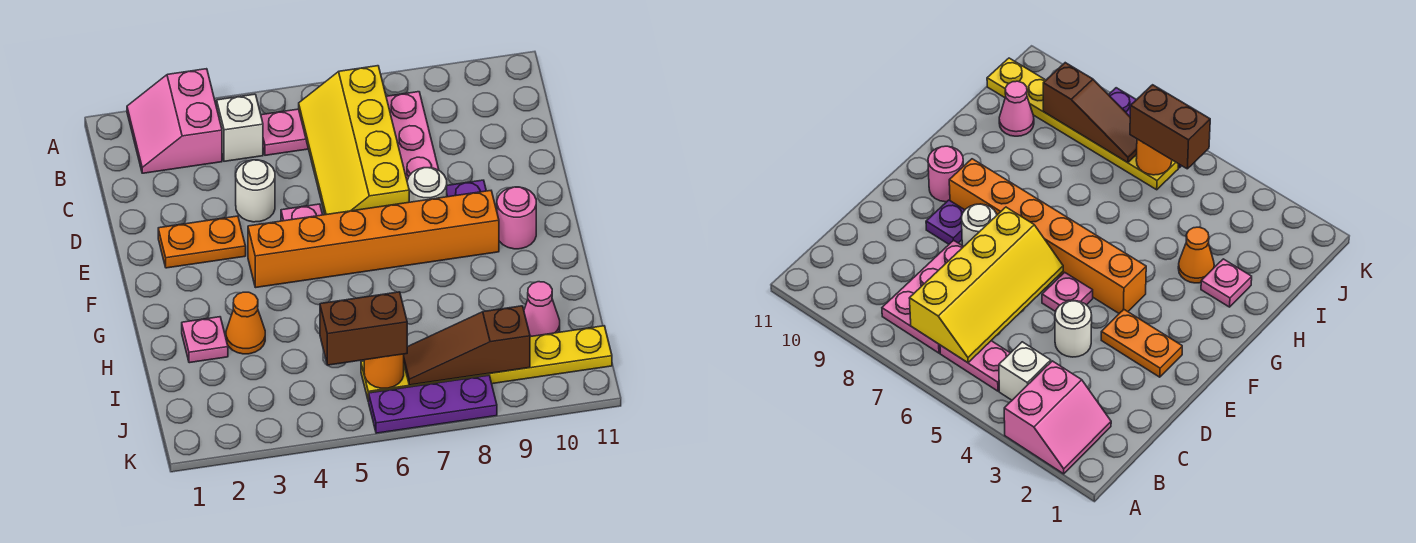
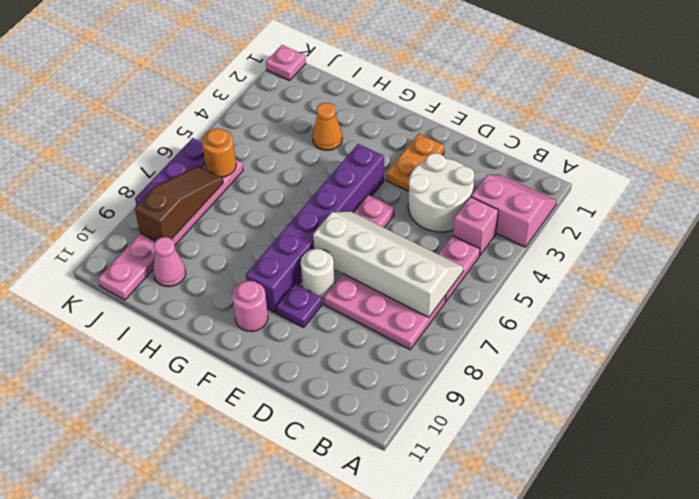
white 1x1 brick [217,94,263,161] -> pink 1x1 brick [453,197,498,255]
yellow 2x4 slope [299,66,409,215] -> white 2x4 slope [313,211,463,317]
white 1x1 round brick [236,160,275,222] -> white 2x2 round brick [408,153,474,232]
orange 1x6 brick [248,191,499,288] -> purple 1x6 brick [246,144,384,312]
pink 1x1 plate [182,317,228,363] -> pink 1x1 plate moved to [266,45,306,80]
brown 1x2 brick [320,292,407,365] -> none
yellow 1x6 plate [361,326,612,401] -> pink 1x6 plate [98,160,243,300]

